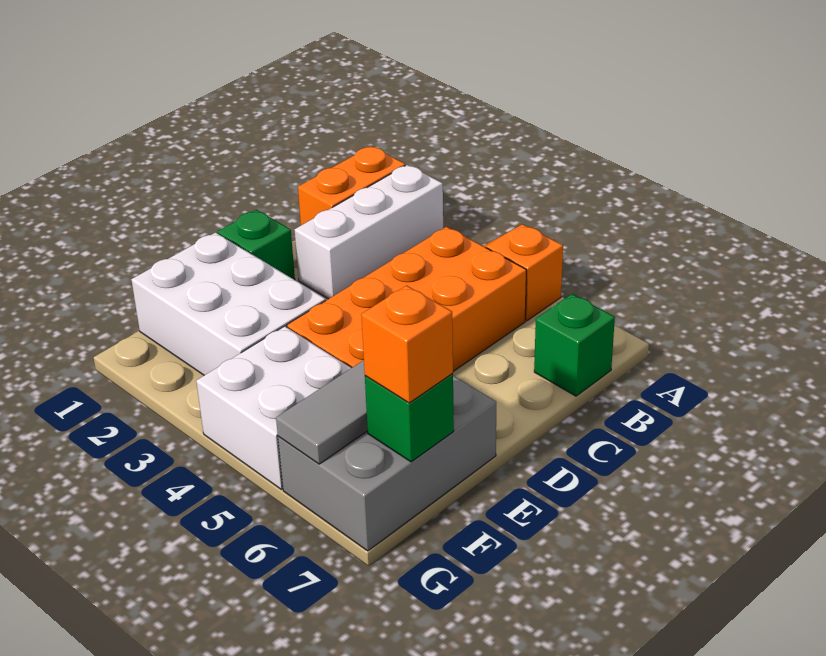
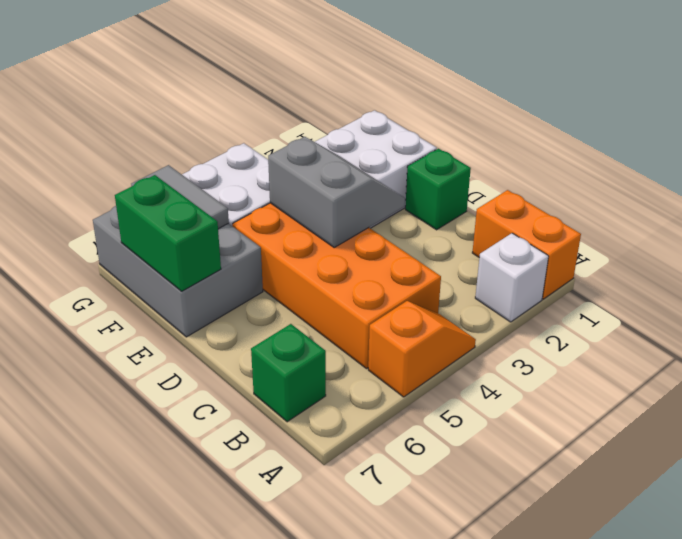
white 1x3 brick [295,165,443,299] -> white 1x1 brick [475,233,549,322]
none -> grey 2x2 slope [268,137,405,247]
green 1x1 brick [365,373,454,462] -> green 1x2 brick [115,175,221,291]
orange 1x1 brick [361,286,453,403] -> none

